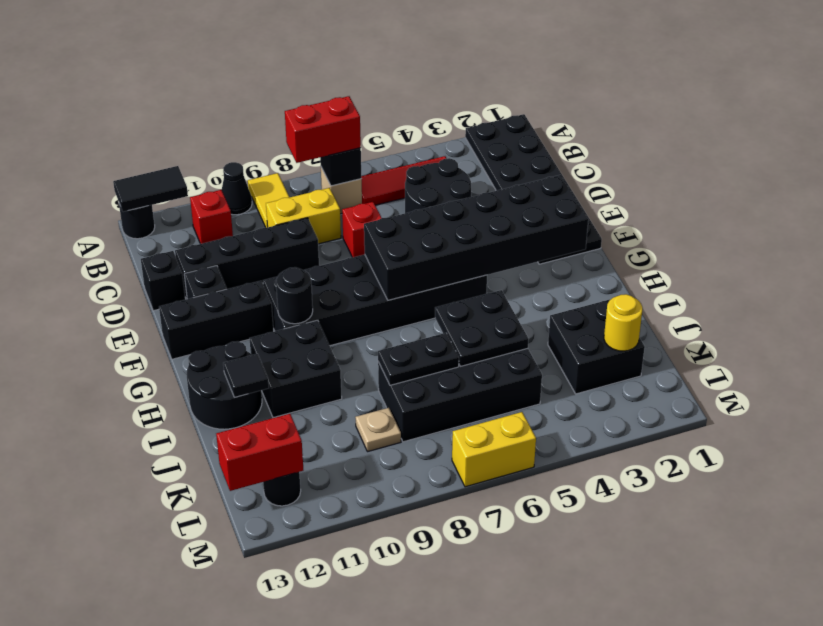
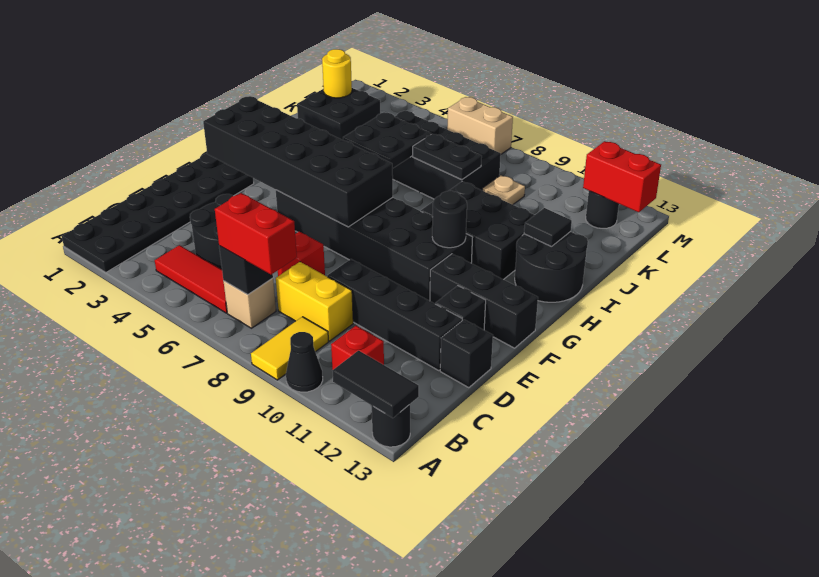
black 2x2 brick [249,320,342,418] -> black 2x3 brick [421,182,534,280]
yellow 1x2 brick [452,412,536,487] -> tan 1x2 brick [447,97,513,154]

